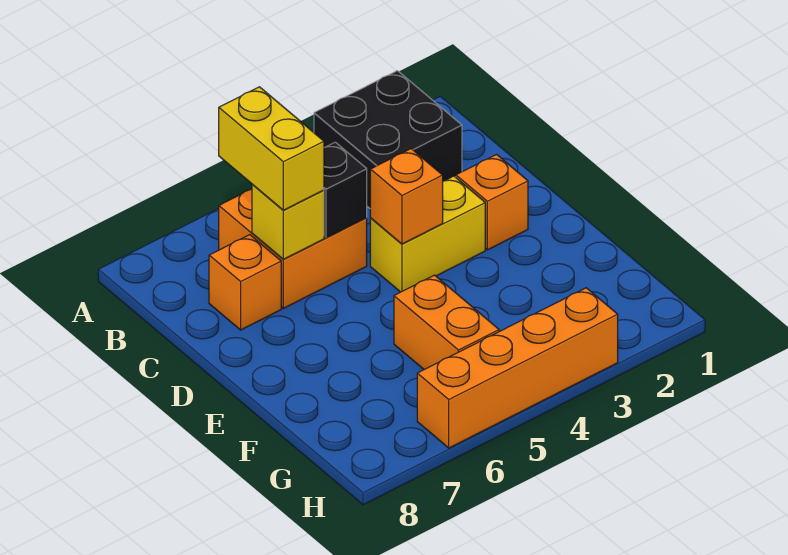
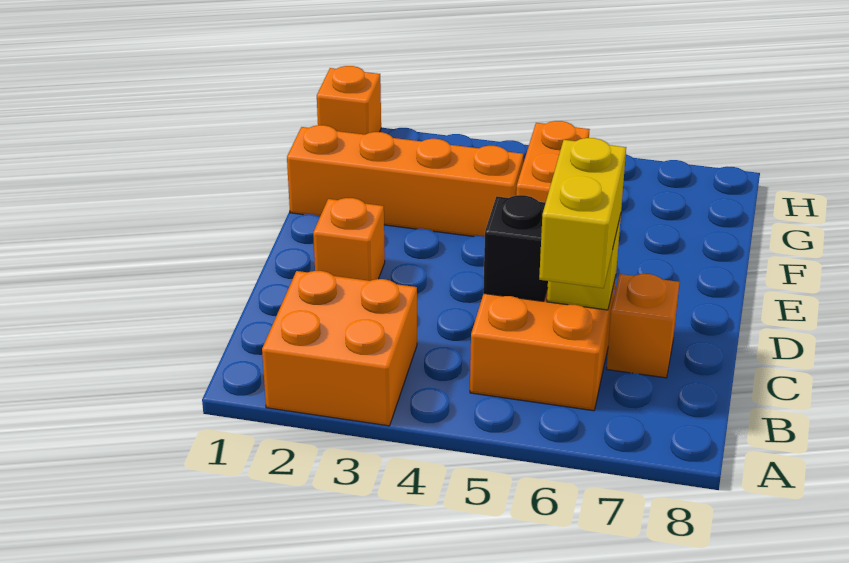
black 2x2 brick [314,71,462,208] -> orange 2x2 brick [262,271,417,426]
yellow 1x2 brick [370,176,485,292] -> none
orange 1x1 brick [370,149,443,244] -> orange 1x1 brick moved to [317,66,381,134]
orange 1x4 brick [417,288,618,448] -> orange 1x4 brick moved to [287,125,523,237]

